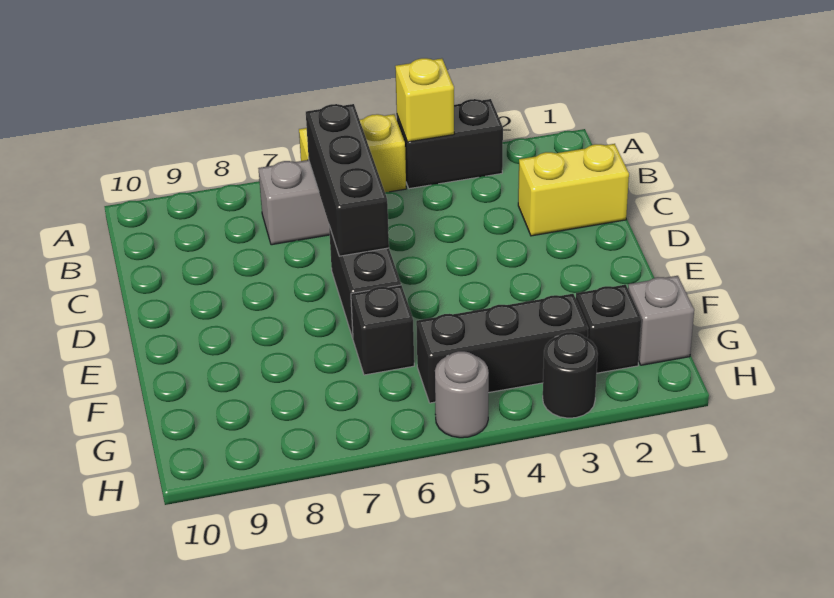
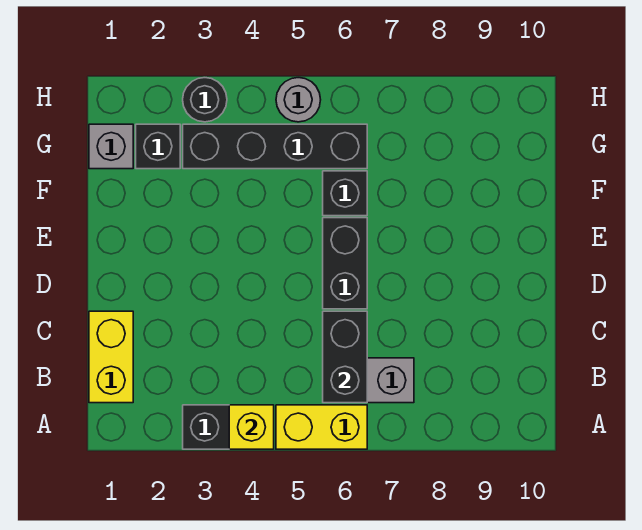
black 1x3 brick [306,104,389,256] -> black 1x2 brick [323,311,367,403]
yellow 1x2 brick [518,144,629,236] -> yellow 1x2 brick turned to [89,311,133,403]
black 1x3 brick [416,294,588,403] -> black 1x4 brick [183,124,367,169]

